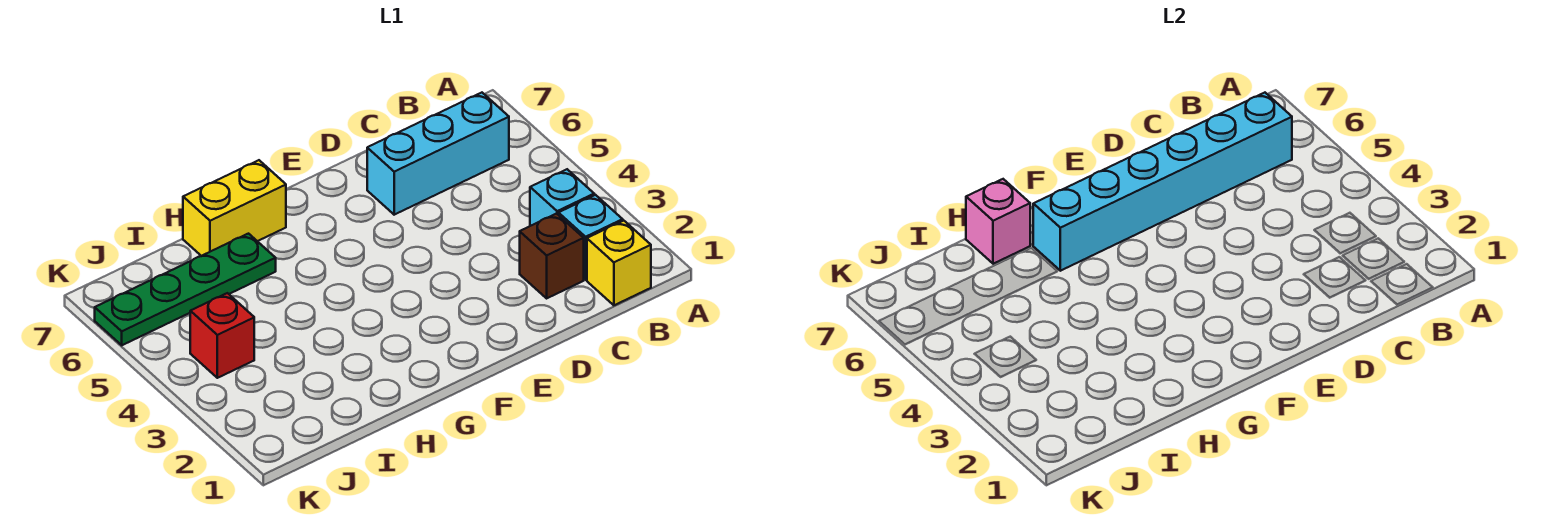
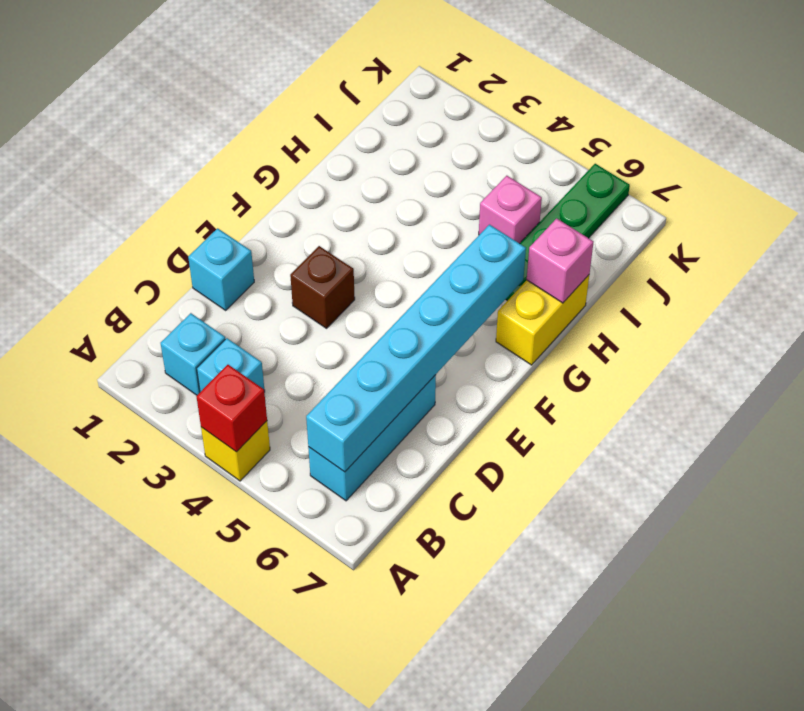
yellow 1x1 brick [587,221,651,305] -> yellow 1x1 brick moved to [201,421,270,481]
brown 1x1 brick [520,214,584,298] -> brown 1x1 brick moved to [290,246,355,328]
none -> cyan 1x1 brick [188,228,254,310]
none -> pink 1x1 brick [479,176,542,244]
red 1x1 brick [190,293,254,378] -> red 1x1 brick moved to [196,365,267,452]

